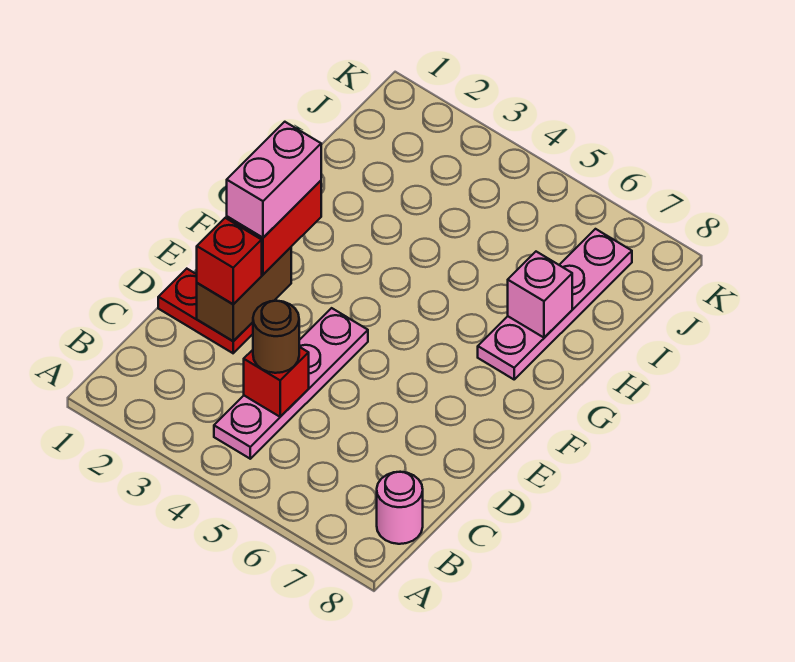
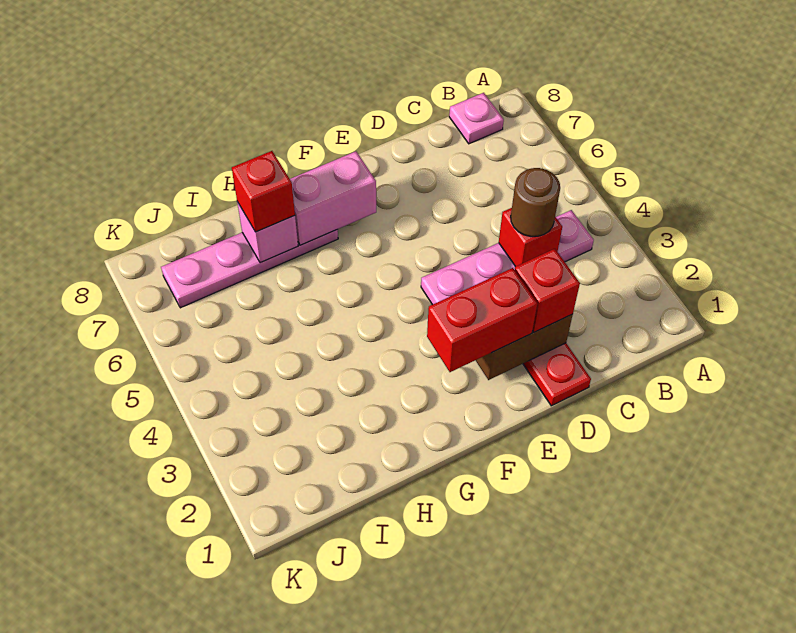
pink 1x1 round brick [377,472,423,544] -> pink 1x1 plate [449,93,504,144]
pink 1x2 brick [227,122,321,238] -> pink 1x2 brick moved to [290,151,376,245]
none -> red 1x1 brick [232,151,295,232]

